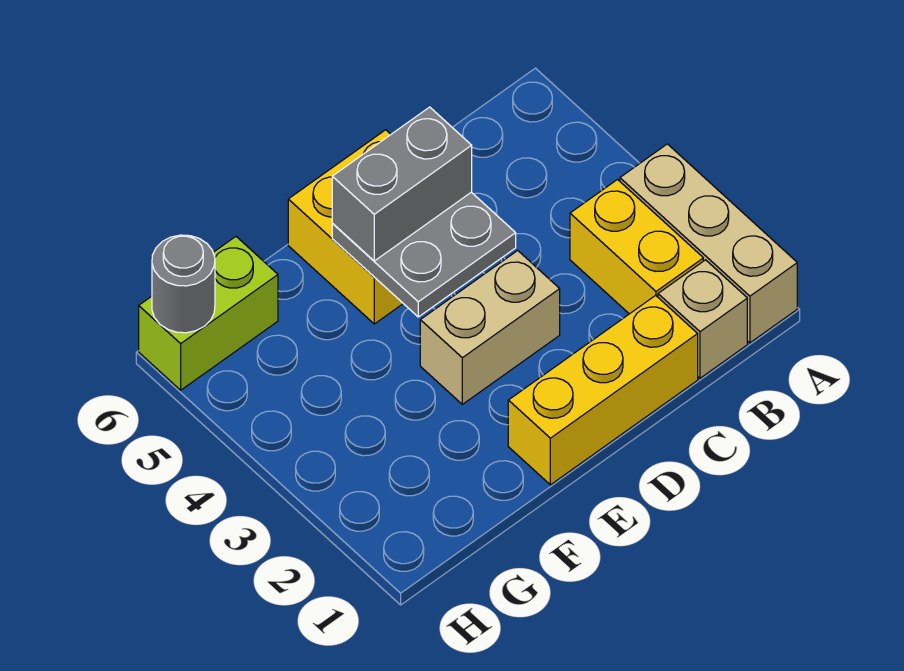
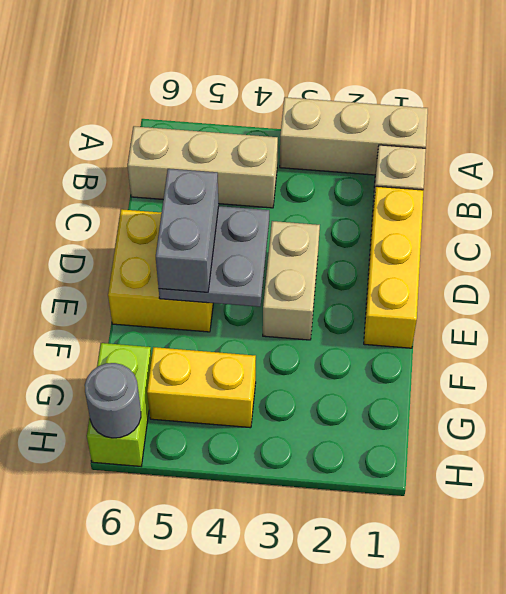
yellow 1x2 brick [570,180,703,314] -> yellow 1x2 brick moved to [147,347,256,428]
none -> tan 1x3 brick [128,126,278,208]

